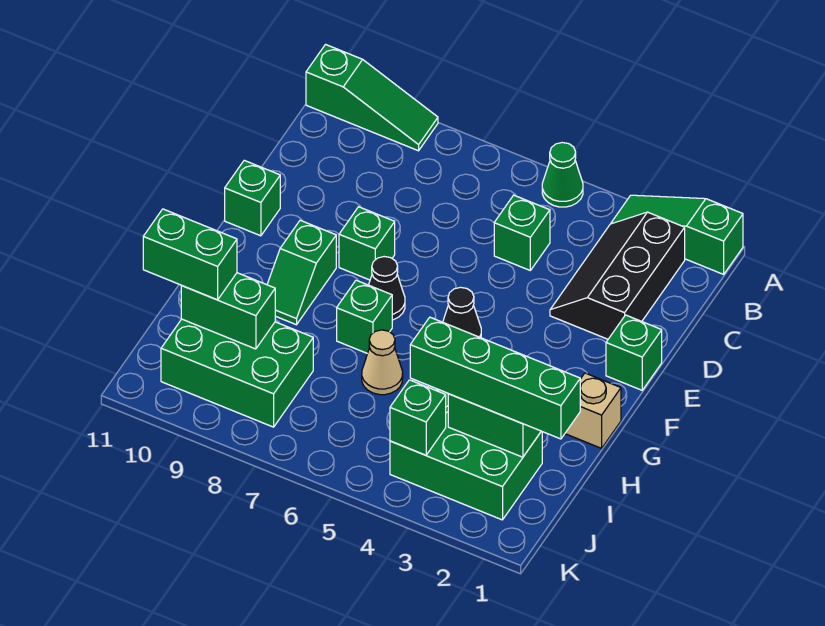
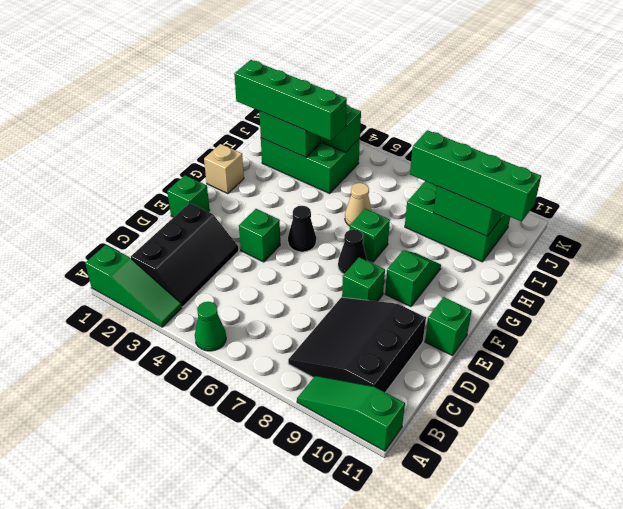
none -> black 3x3 slope [288,297,426,392]
green 1x1 brick [494,195,550,270] -> green 1x1 brick moved to [239,209,280,262]
green 1x2 brick [143,209,237,300] -> green 1x4 brick [410,130,541,222]

